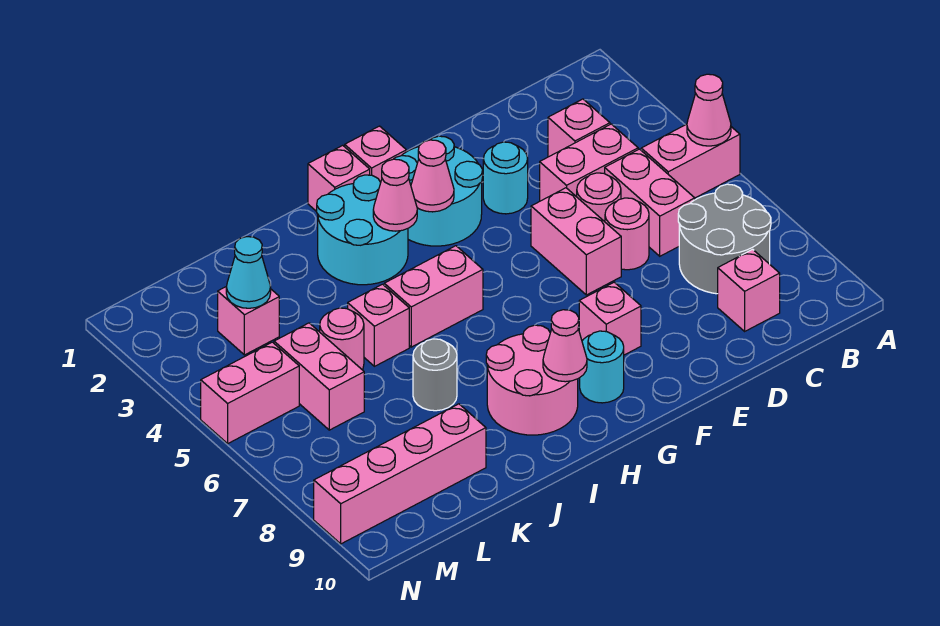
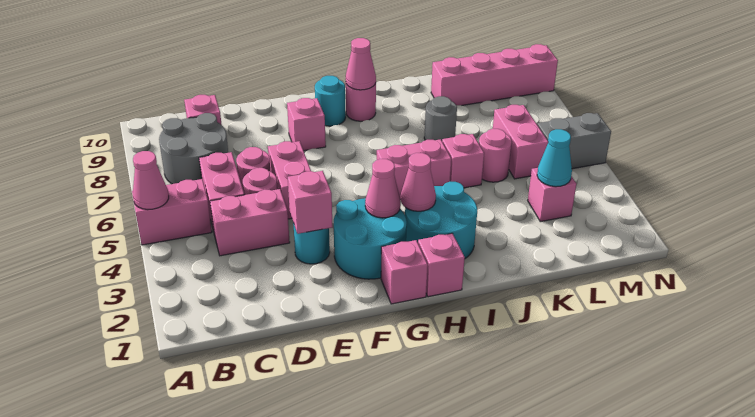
pink 1x1 brick [548,99,610,157] -> pink 1x1 brick moved to [288,171,333,234]
pink 2x2 round brick [486,325,578,435] -> pink 1x1 round brick [346,83,376,121]
pink 1x2 brick [201,342,299,443] -> grey 1x2 brick [538,113,611,169]

